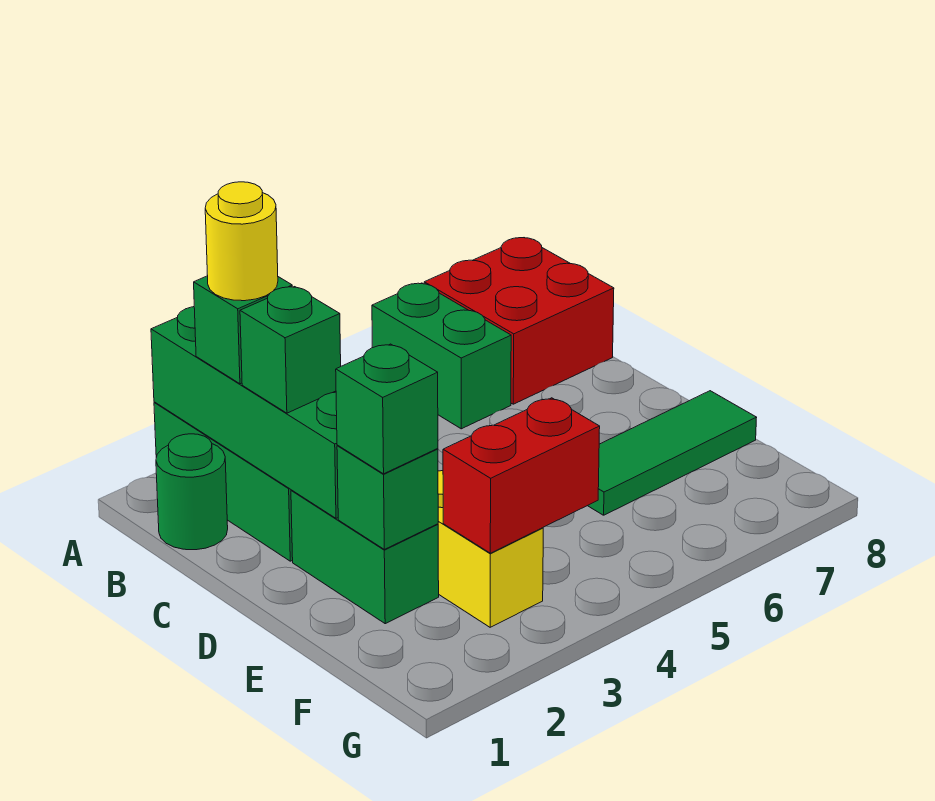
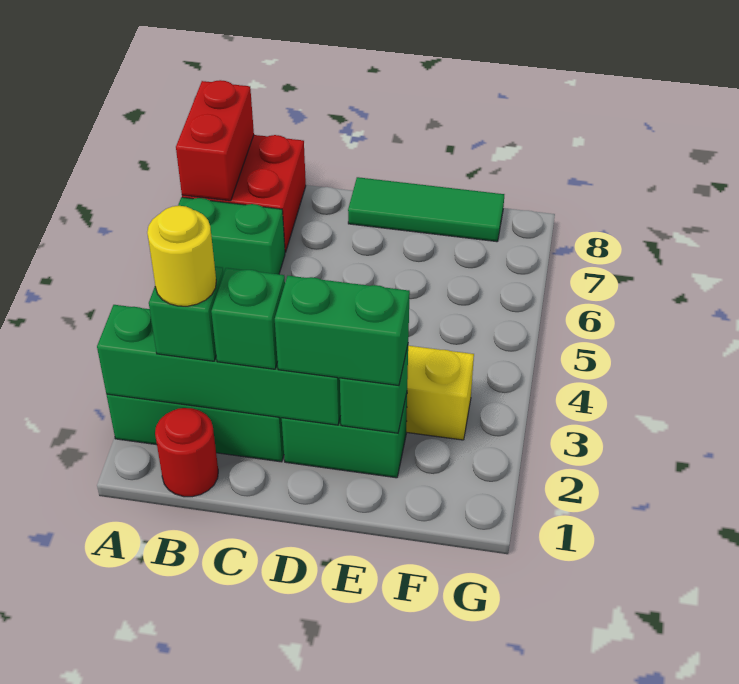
green 1x1 round brick [156,434,228,550] -> red 1x1 round brick [155,408,218,497]
green 1x1 brick [336,344,438,474] -> green 1x2 brick [275,276,410,386]
green 1x3 tile [588,391,757,515] -> green 1x3 tile turned to [348,177,504,242]
red 1x2 brick [443,398,600,553] -> red 1x2 brick moved to [176,80,254,201]

